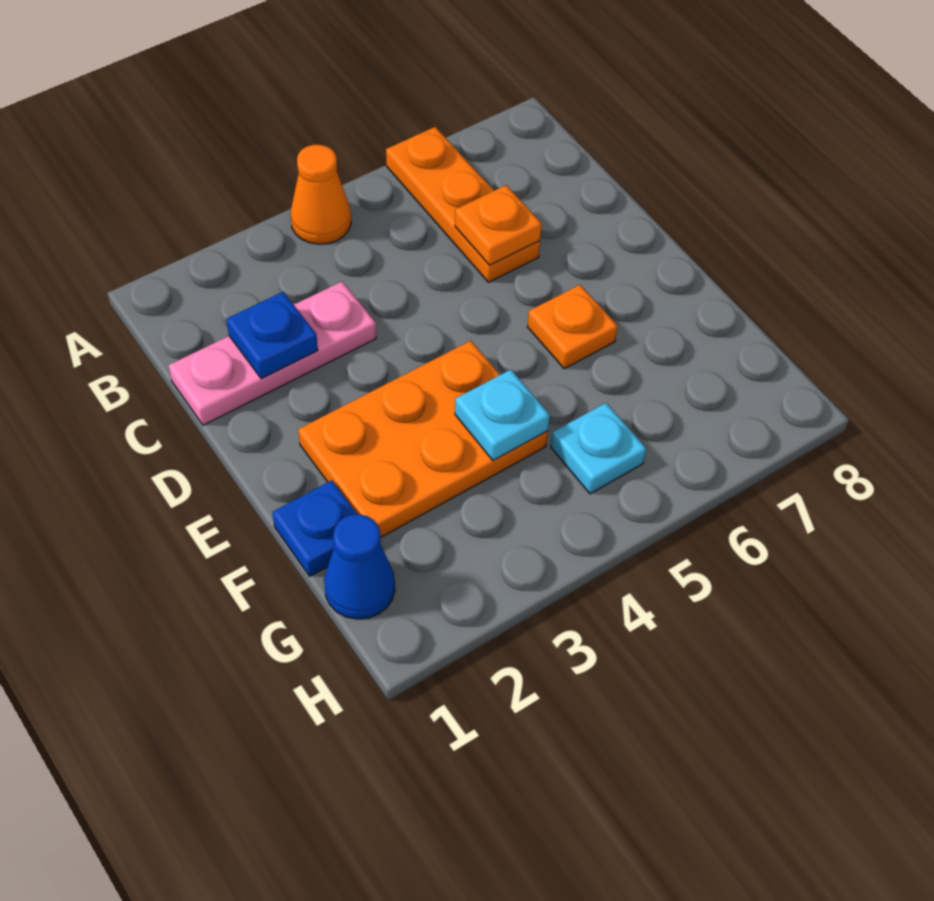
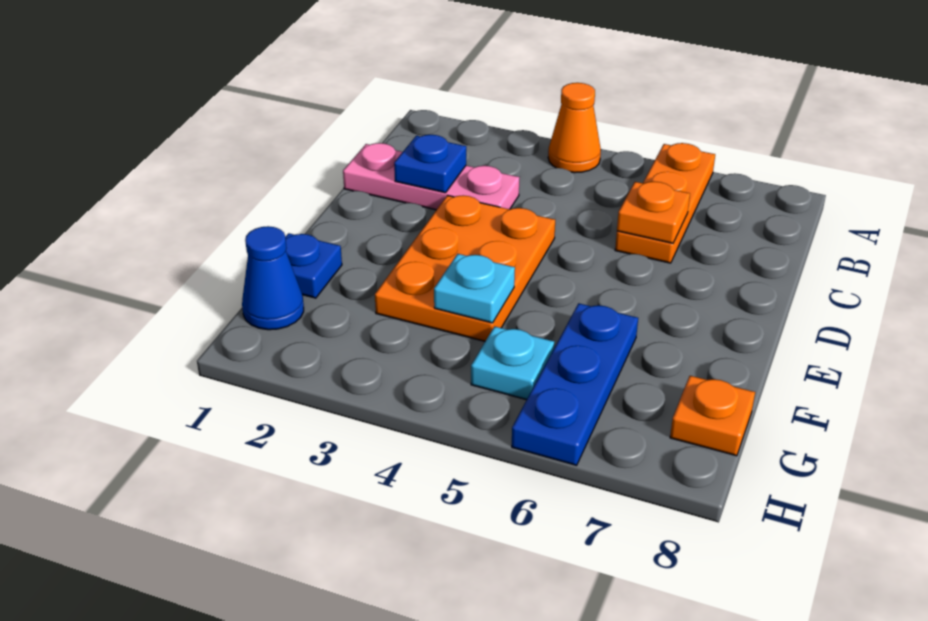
orange 2x3 plate [298,341,548,538] -> orange 2x3 plate turned to [375,195,555,341]
orange 1x1 plate [527,285,618,369] -> orange 1x1 plate moved to [670,376,755,456]
none -> blue 1x3 plate [512,303,638,465]

